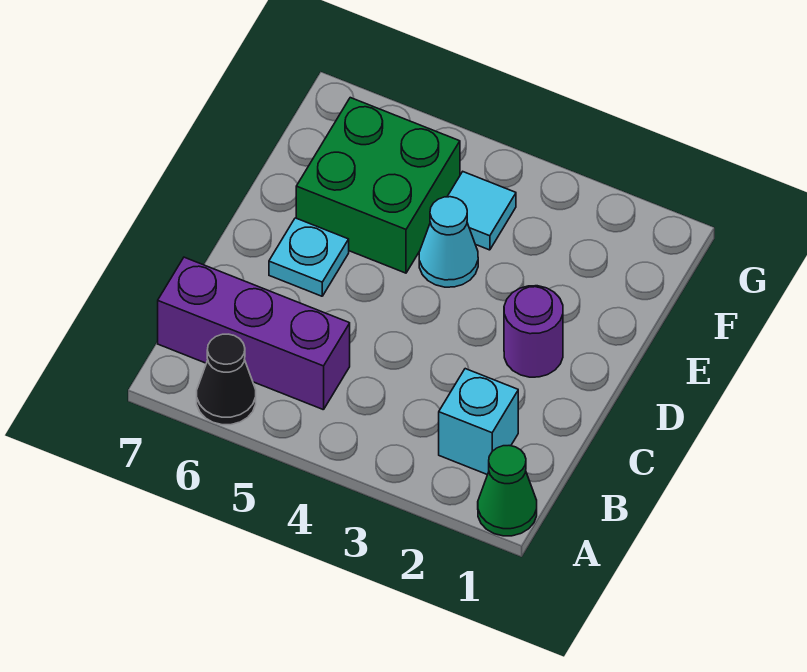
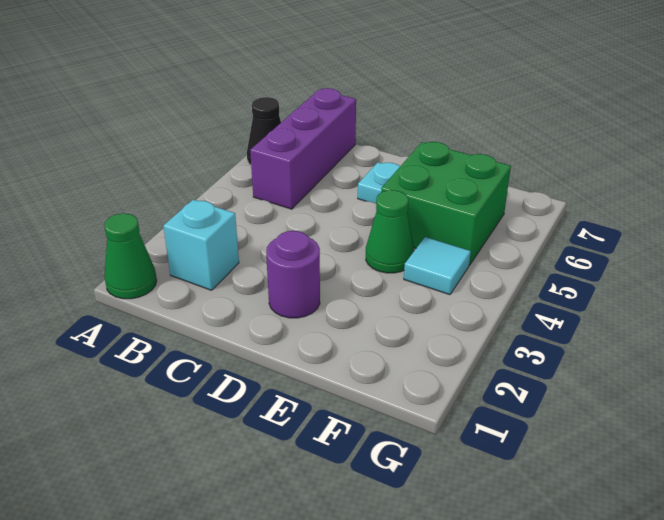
cyan 1x1 cone [419,197,478,287] -> green 1x1 cone [366,190,414,273]

